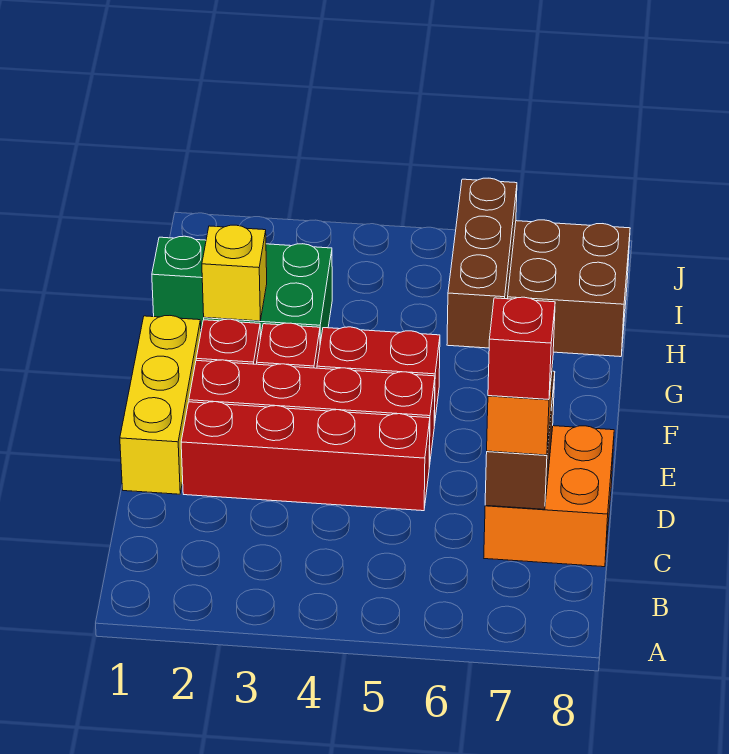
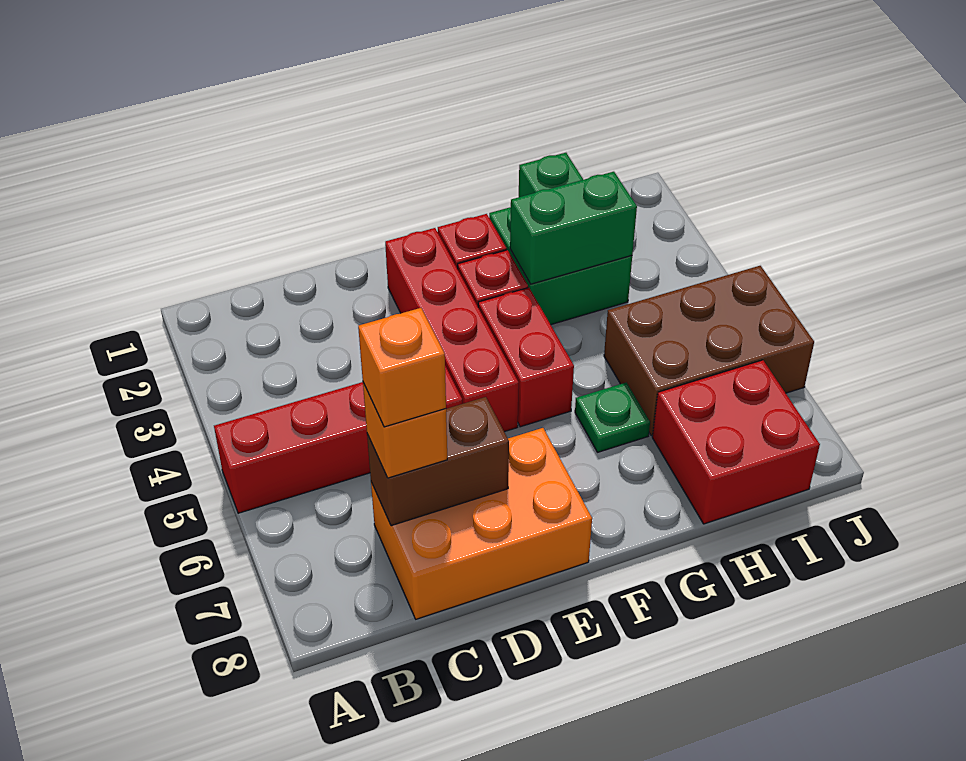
orange 2x2 brick [484,426,614,567] -> orange 2x3 brick [371,428,592,619]
red 1x1 brick [488,297,555,400] -> orange 1x1 brick [358,308,446,427]
yellow 1x3 brick [120,316,201,494] -> none
red 1x4 brick [181,402,430,511] -> red 1x4 brick turned to [214,366,462,513]
yellow 1x1 brick [202,225,267,321] -> none
none -> green 1x2 brick [510,172,637,284]
none -> green 1x1 plate [575,382,650,452]
brown 1x3 brick [447,178,517,348] -> brown 2x3 brick [604,266,814,436]
brown 2x2 brick [508,220,630,357] -> red 2x2 brick [652,360,820,524]

